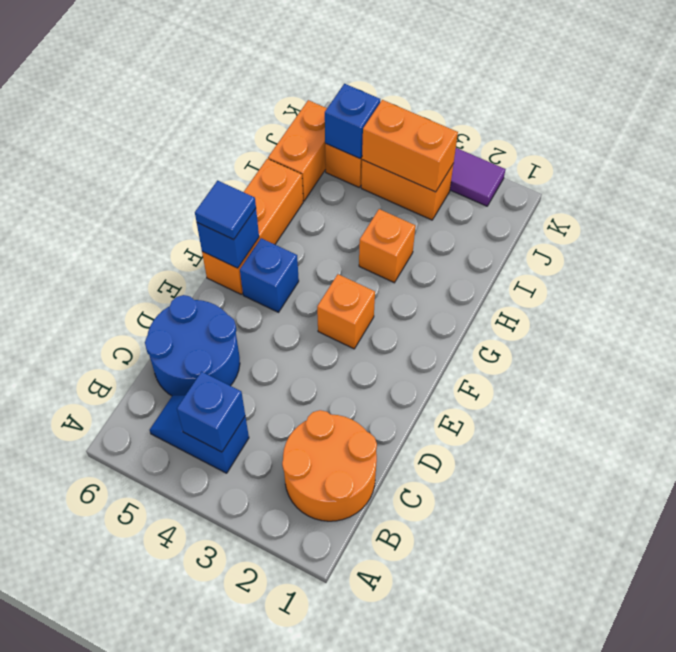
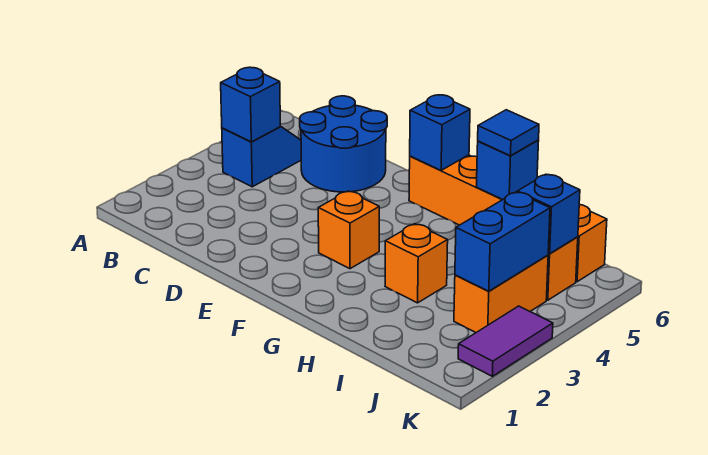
orange 2x2 round brick [282,410,377,521] -> none
blue 1x1 brick [240,238,299,312] -> blue 1x1 brick moved to [476,140,539,200]
blue 1x1 tile [195,181,256,240] -> blue 1x1 tile moved to [478,110,539,156]
orange 1x2 brick [362,100,458,192] -> blue 1x2 brick [455,192,550,291]

